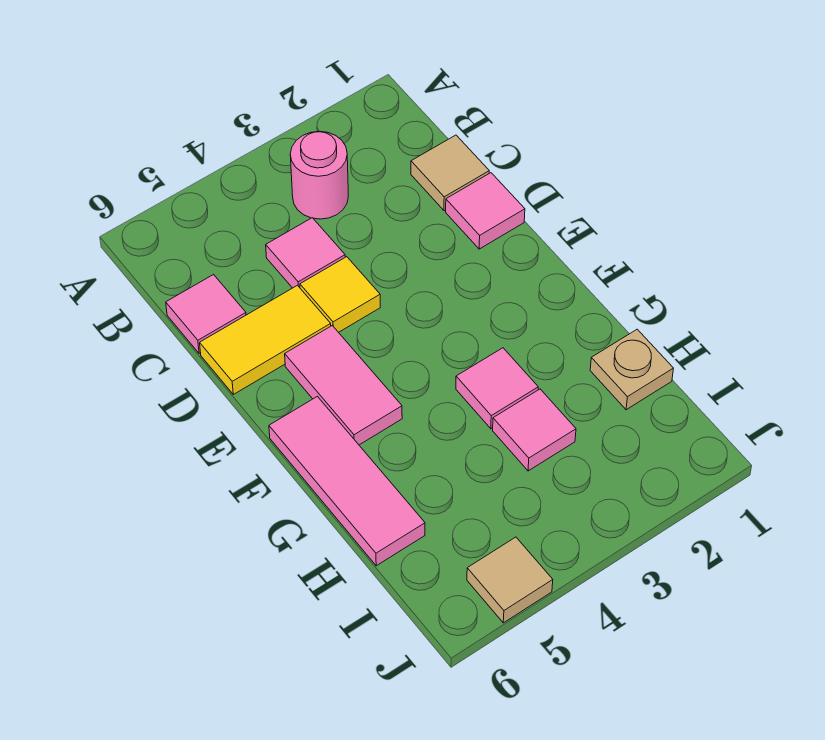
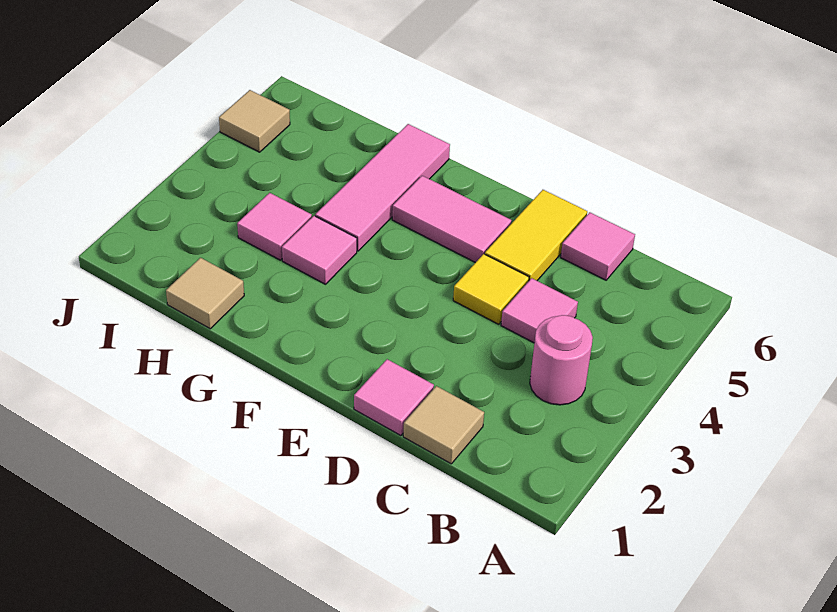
pink 1x3 tile [269,396,425,566] -> pink 1x3 tile turned to [315,124,450,251]
tan 1x1 plate [590,329,673,410] -> tan 1x1 tile [166,258,244,329]

